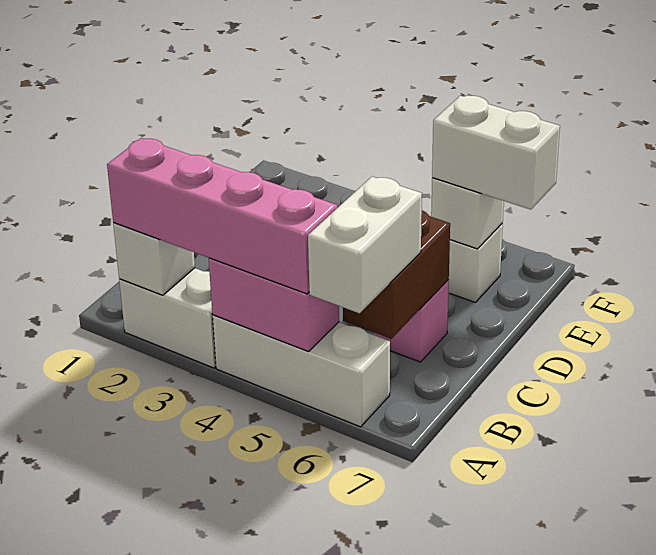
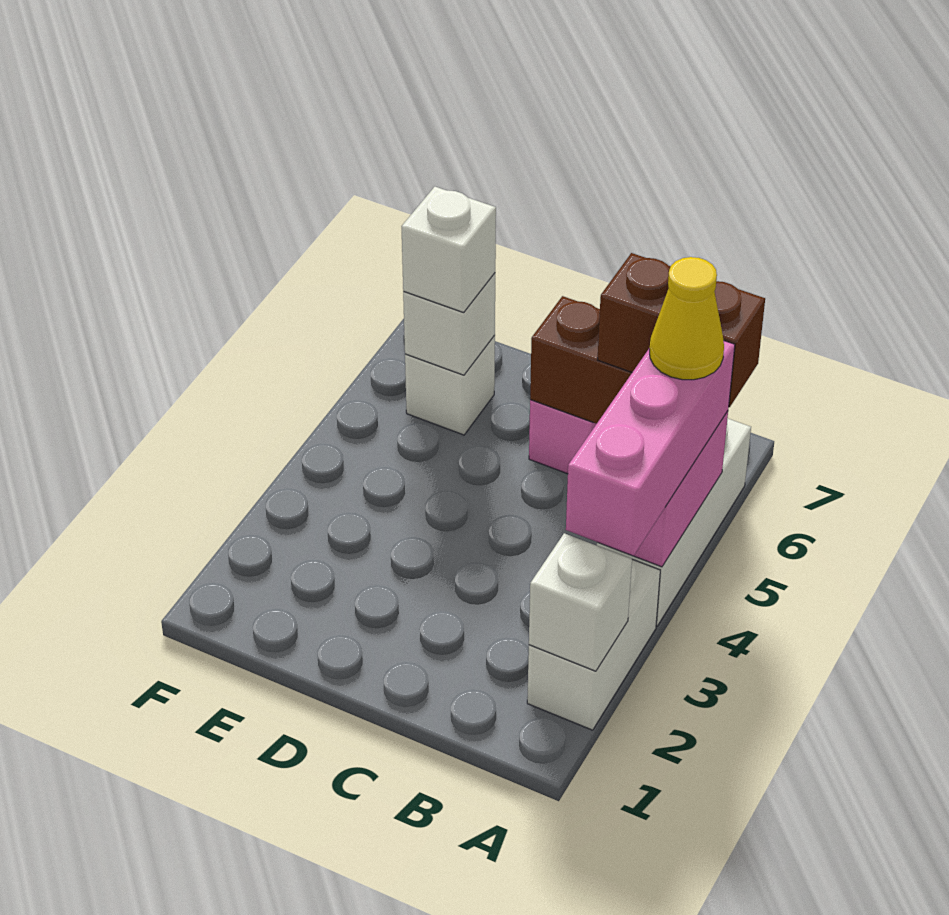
pink 1x4 brick [107,138,337,294] -> pink 1x3 brick [566,341,735,556]
none -> yellow 1x1 cone [650,257,724,380]
white 1x2 brick [308,177,422,313] -> brown 1x2 brick [598,253,765,407]
white 1x2 brick [432,96,560,210] -> white 1x1 brick [401,187,496,313]

